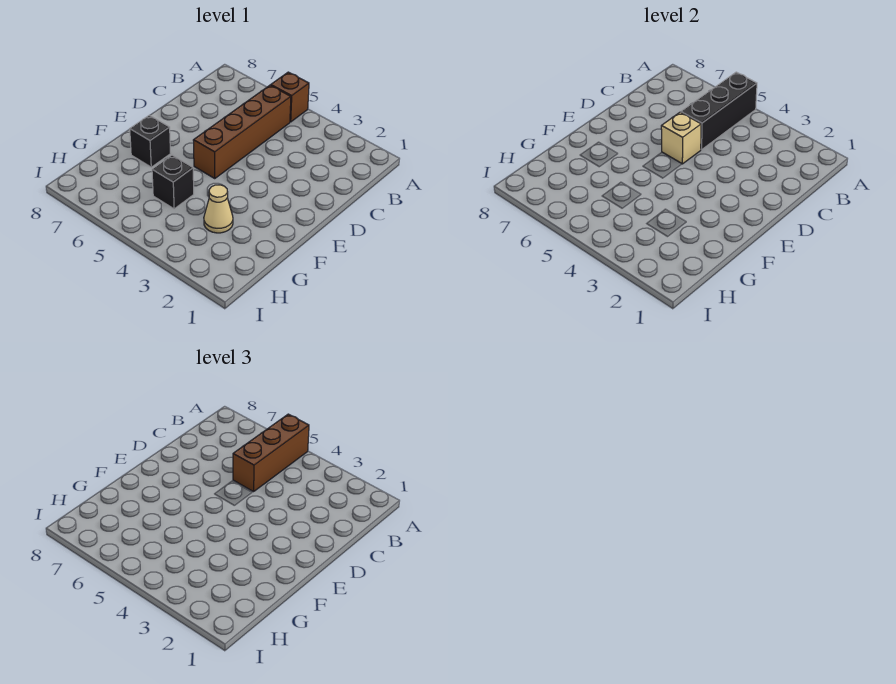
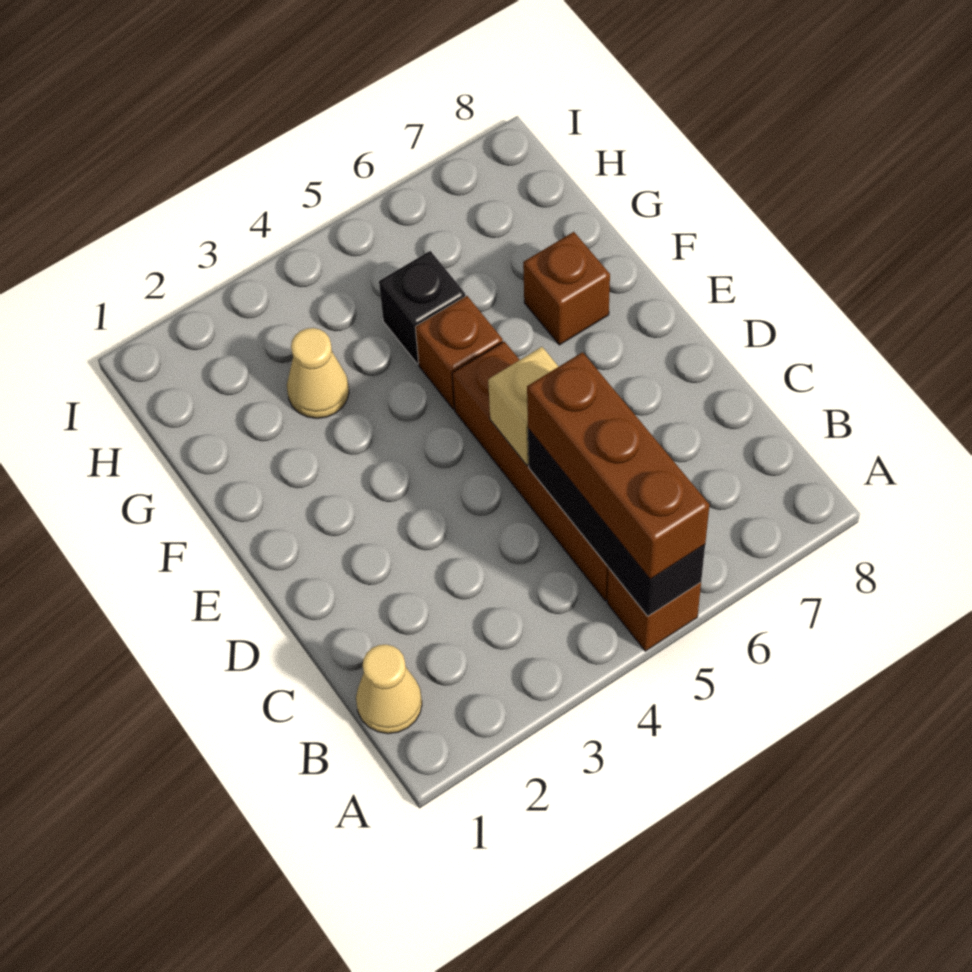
none -> tan 1x1 cone [356,645,422,734]
none -> brown 1x1 brick [415,296,503,409]
black 1x1 brick [130,115,171,167] -> brown 1x1 brick [523,232,610,345]

